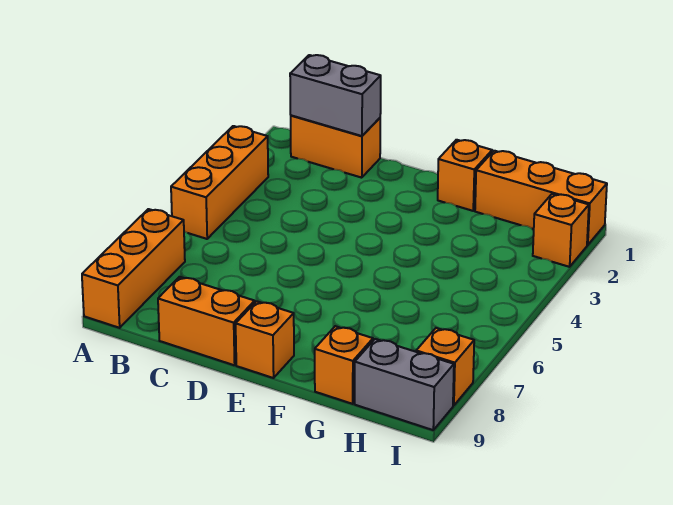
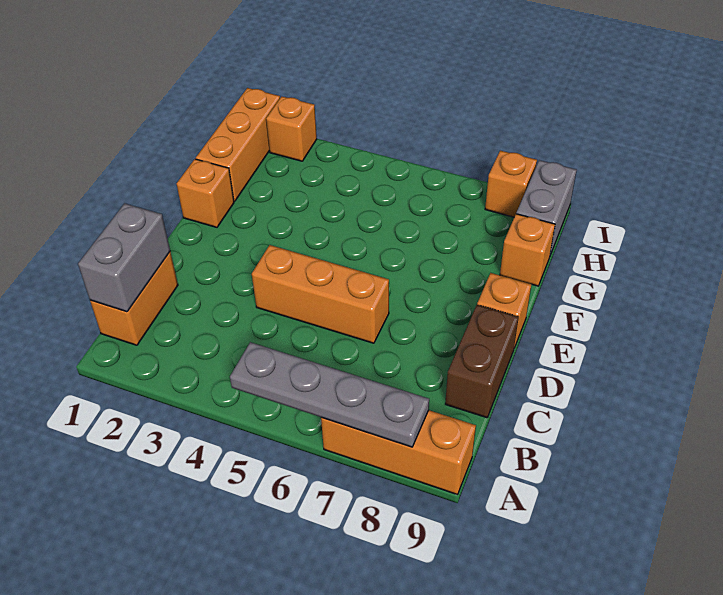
orange 1x3 brick [171,126,268,239] -> orange 1x3 brick moved to [252,245,389,343]
none -> grey 1x4 plate [230,342,429,447]
orange 1x2 brick [158,277,255,365] -> brown 1x2 brick [445,305,519,418]

